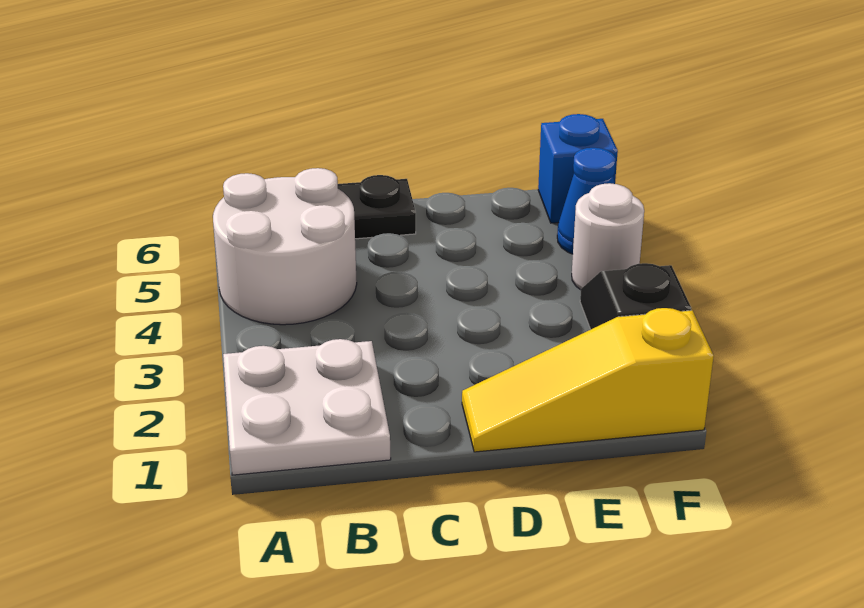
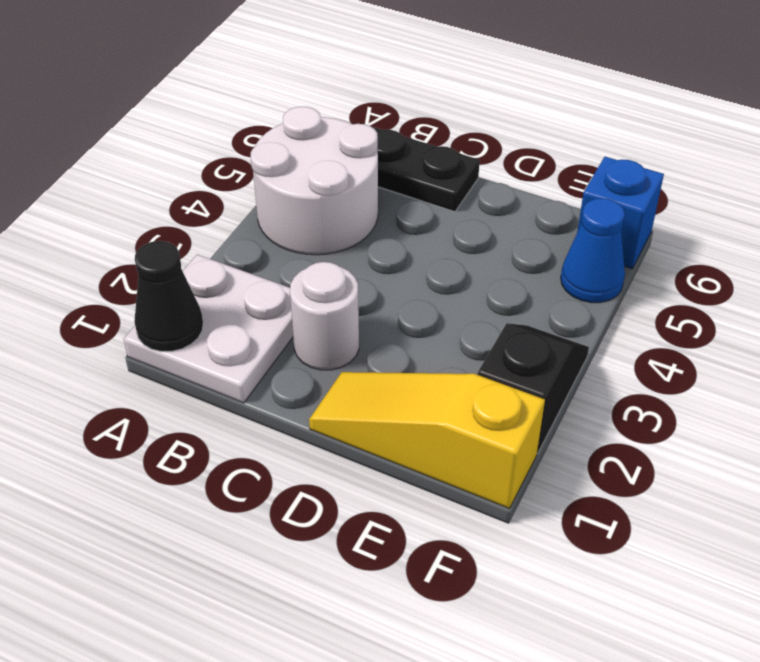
none -> black 1x1 cone [134,241,203,351]
white 1x1 round brick [572,183,644,290] -> white 1x1 round brick moved to [290,262,359,370]

